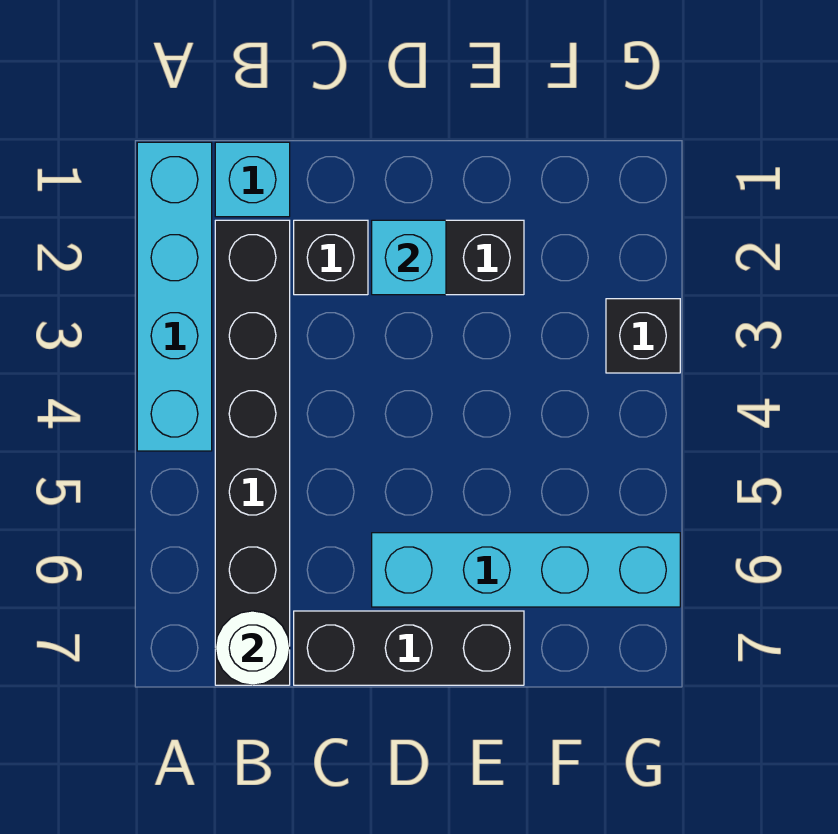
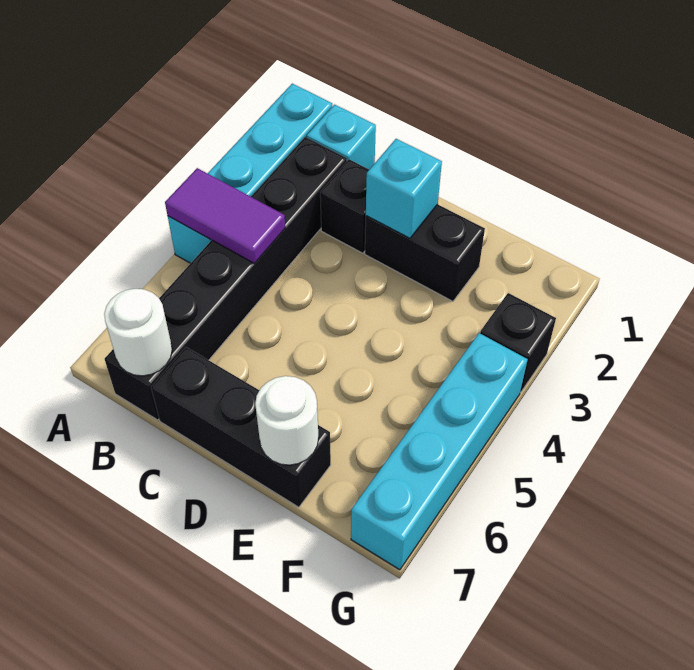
none -> purple 1x2 tile [165,168,285,264]
cyan 1x4 brick [372,533,680,607] -> cyan 1x4 brick turned to [351,333,528,570]
none -> white 1x1 round brick [255,376,319,465]

